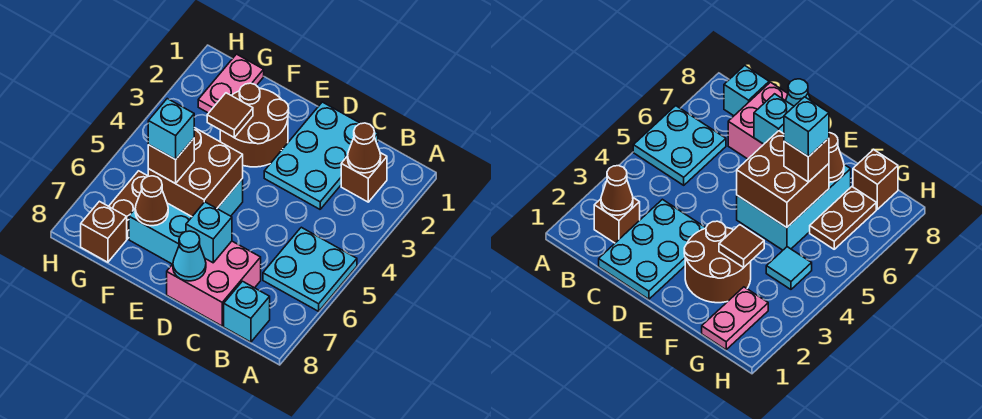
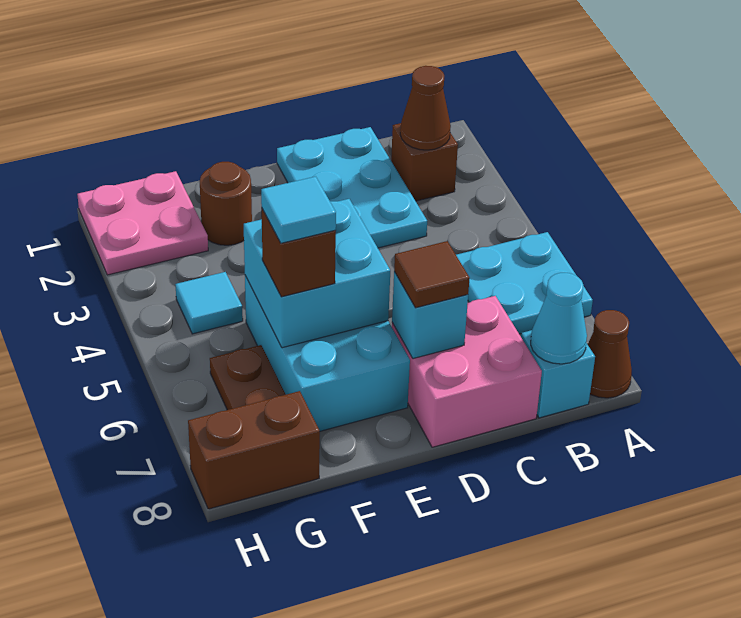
cyan 1x1 cone [173,231,206,281] -> cyan 1x1 cone moved to [531,273,587,364]
brown 2x2 round brick [220,83,289,167] -> brown 1x1 round brick [199,162,252,245]
brown 2x2 brick [148,128,243,217] -> cyan 2x2 brick [244,199,390,348]
brown 1x1 tile [207,93,253,138] -> brown 1x1 tile moved to [394,241,470,308]
cyan 1x1 brick [148,99,194,159] -> cyan 1x1 tile [261,176,336,243]
brown 1x1 cone [135,176,168,226] -> brown 1x1 cone moved to [588,310,632,398]
pink 1x2 plate [198,54,264,113] -> pink 2x2 plate [77,171,208,275]
brown 1x1 brick [81,201,127,262] -> brown 1x2 brick [188,391,320,509]

